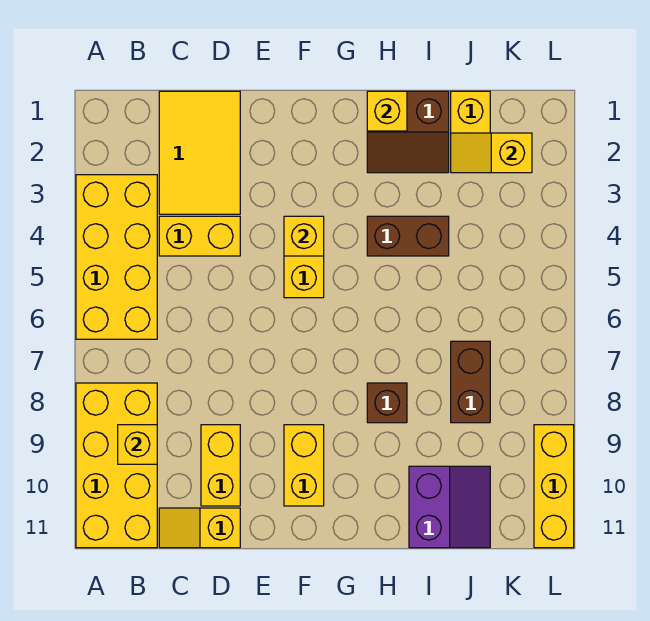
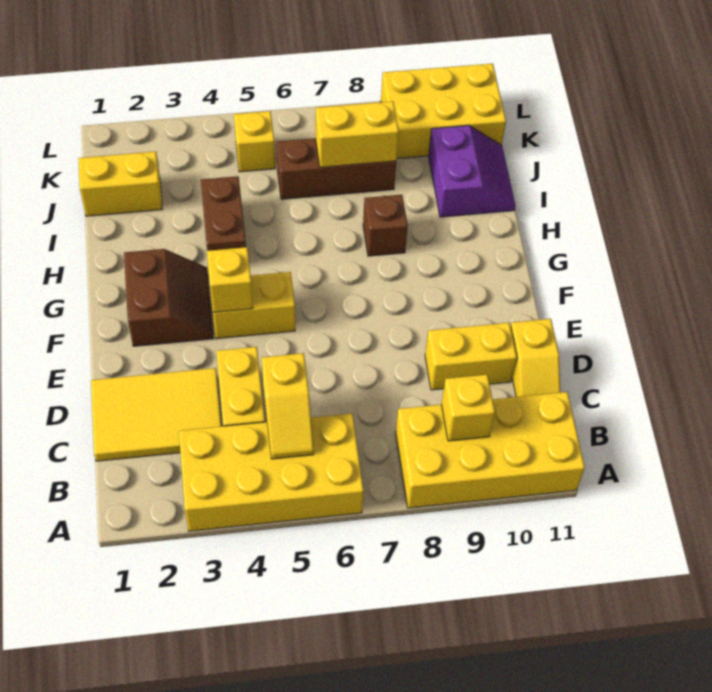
yellow 1x2 brick [284,425,324,506] -> yellow 1x2 brick moved to [315,101,399,167]
brown 2x2 slope [367,91,449,173] -> brown 2x2 slope moved to [124,249,214,346]
yellow 1x1 brick [367,91,407,131] -> yellow 1x1 brick moved to [234,111,275,172]
purple 2x2 slope [409,466,490,548] -> purple 2x2 slope turned to [429,125,516,217]
yellow 1x2 slope [451,133,532,173] -> yellow 1x2 slope moved to [262,353,314,459]
brown 1x2 brick [451,341,490,423] -> brown 1x3 brick [276,138,396,199]
yellow 1x3 brick [534,425,574,548] -> yellow 2x3 brick [381,64,506,158]

